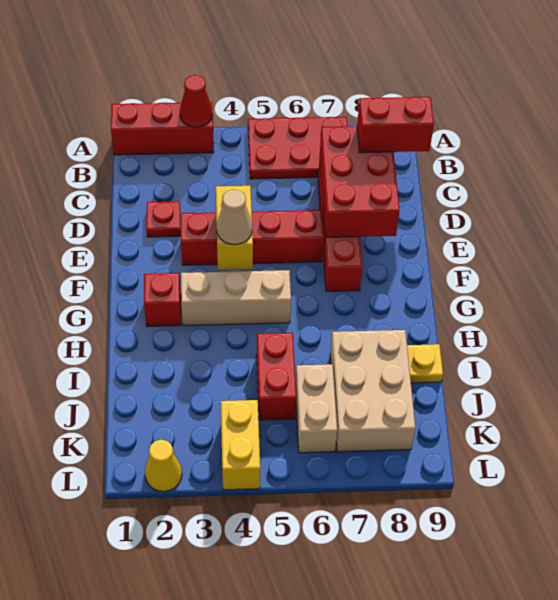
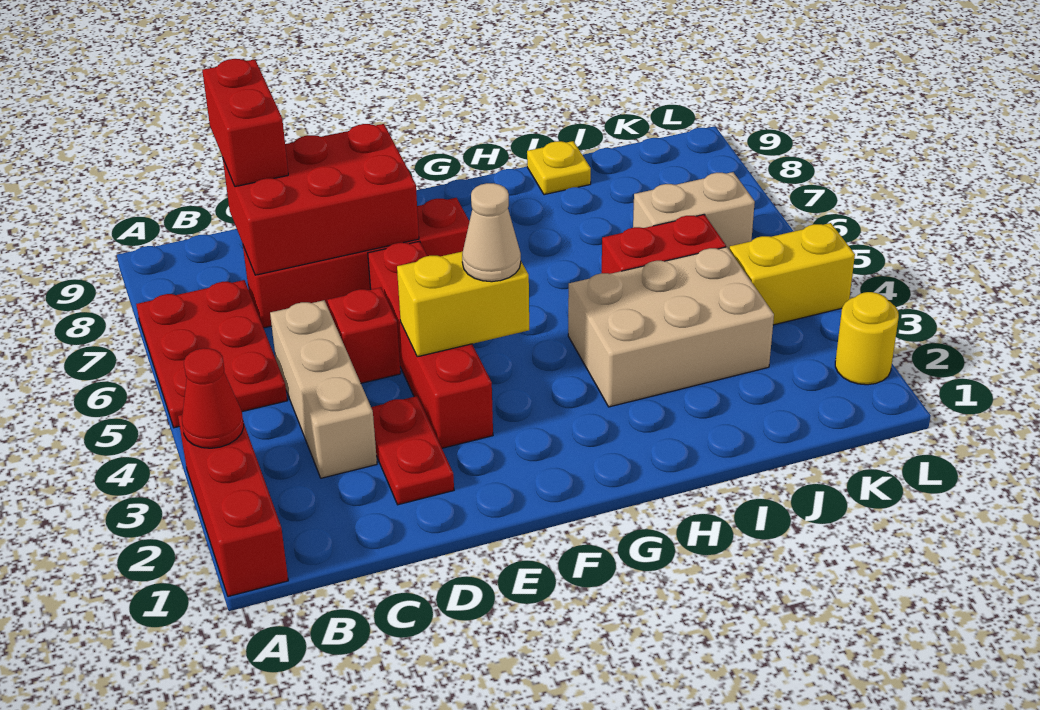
red 1x1 plate [146,201,181,237] -> red 1x2 plate [371,396,454,505]
red 1x1 brick [144,273,181,327] -> red 1x1 brick moved to [327,288,401,383]
tan 1x3 brick [181,270,291,326] -> tan 1x3 brick moved to [270,300,377,478]
tan 2x3 brick [330,330,415,452] -> tan 2x3 brick moved to [568,247,774,407]
yellow 1x1 cone [145,440,182,492] -> yellow 1x1 round brick [835,292,899,385]

